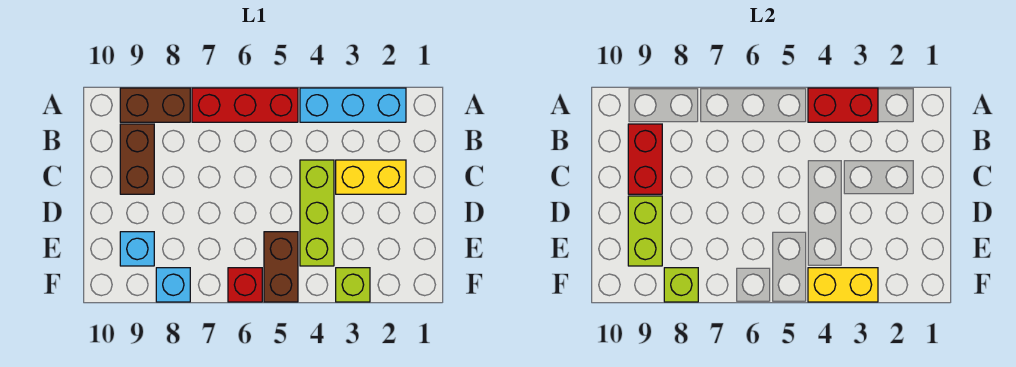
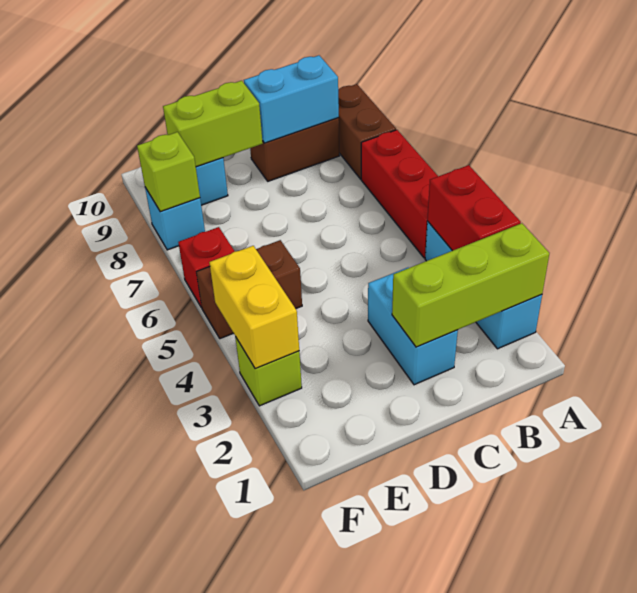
red 1x2 brick [628,124,662,194] -> cyan 1x2 brick [244,55,339,143]
yellow 1x2 brick [336,160,406,194] -> cyan 1x2 brick [368,267,458,385]
lime 1x3 brick [300,160,334,266] -> lime 1x3 brick moved to [392,223,549,347]

